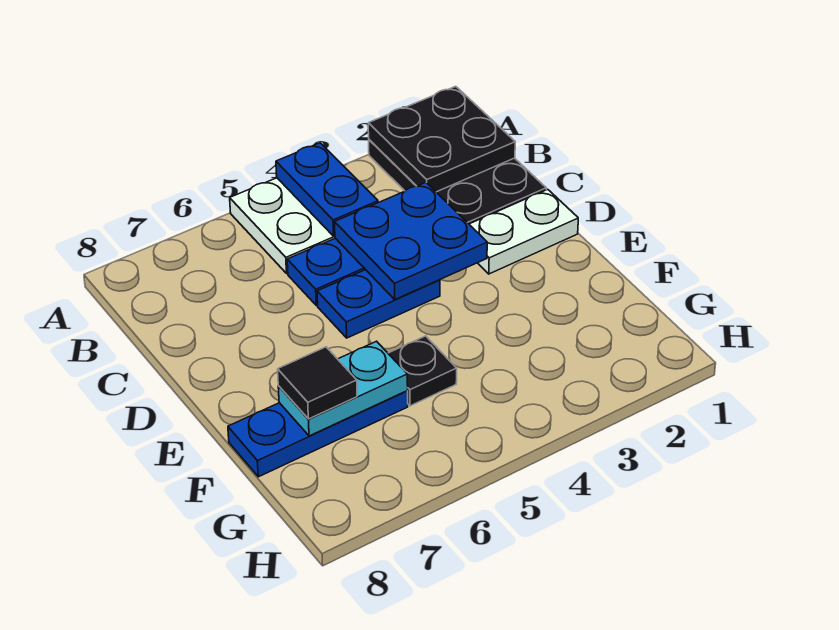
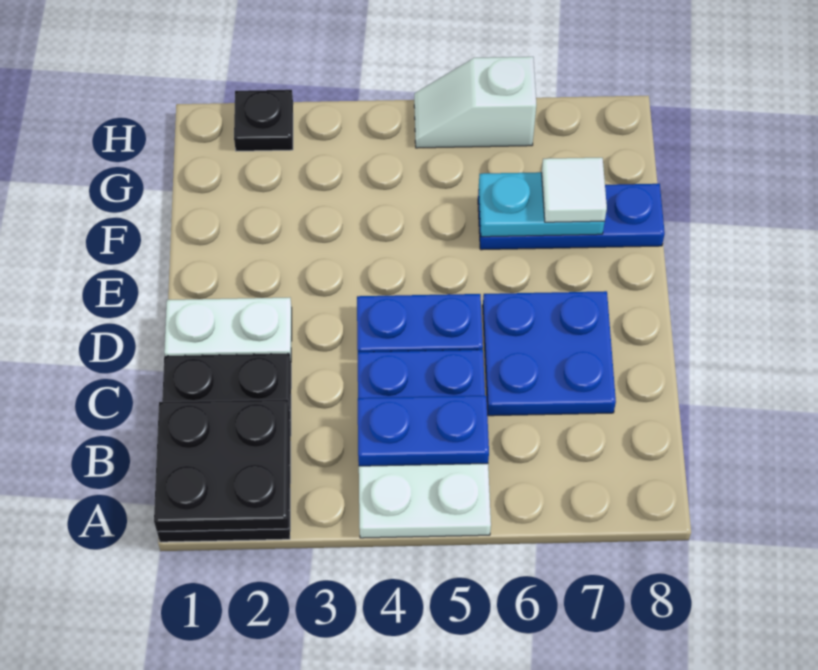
blue 1x2 plate [276,143,378,236] -> blue 1x2 plate turned to [358,396,489,466]
blue 2x2 plate [335,182,487,299] -> blue 2x2 plate moved to [483,291,616,416]
black 1x1 plate [388,336,457,406] -> black 1x1 plate moved to [234,90,293,151]
black 1x1 tile [278,347,357,419] -> white 1x1 tile [542,158,607,222]
none -> white 1x2 slope [414,57,536,148]

